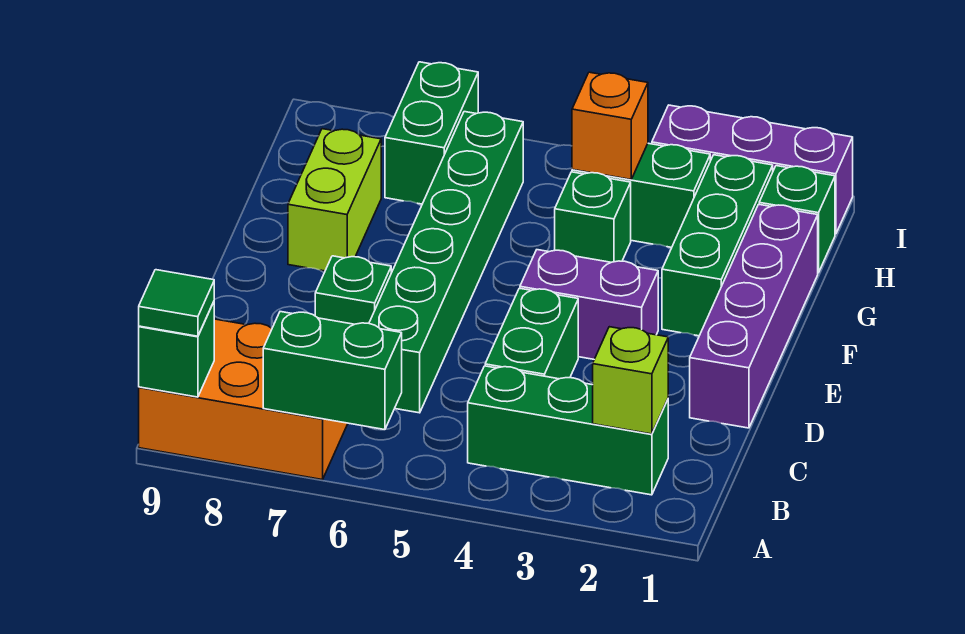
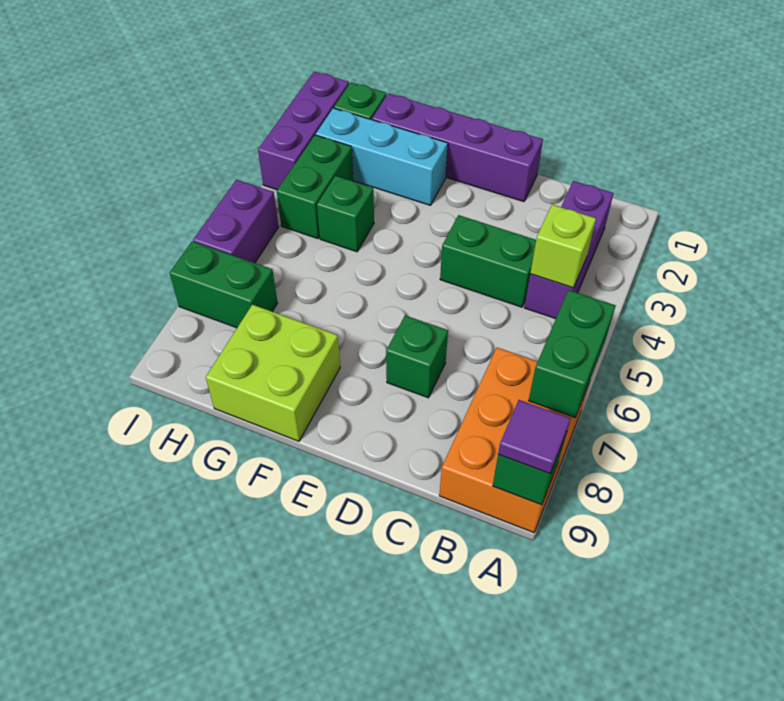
green 1x1 tile [139,270,214,336] -> purple 1x1 tile [498,400,571,474]
green 1x3 brick [468,366,668,495] -> purple 1x3 brick [524,181,614,319]
lime 1x1 brick [593,327,668,434] -> lime 1x1 brick moved to [530,205,596,288]
green 1x6 brick [369,112,523,413] -> none
purple 1x2 brick [520,250,658,359] -> purple 1x2 brick moved to [193,180,279,263]
green 1x3 brick [662,155,773,336] -> cyan 1x3 brick [316,108,448,205]
lime 1x2 brick [288,129,381,271] -> lime 2x2 brick [206,305,340,441]
orange 1x1 brick [572,72,648,180] -> none

